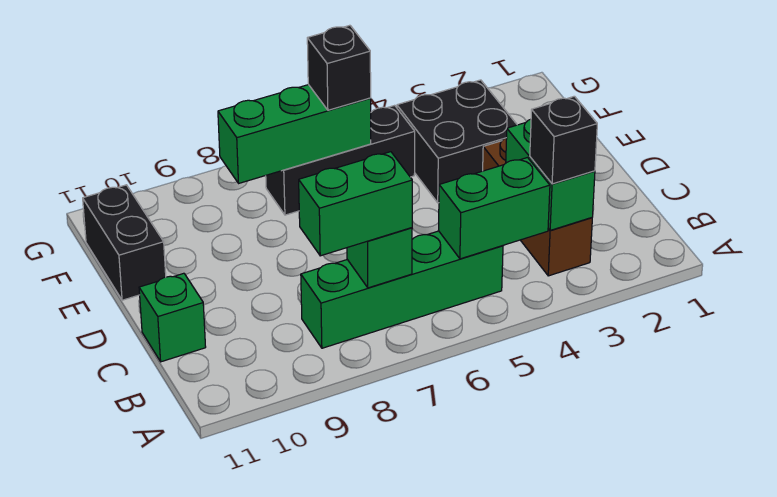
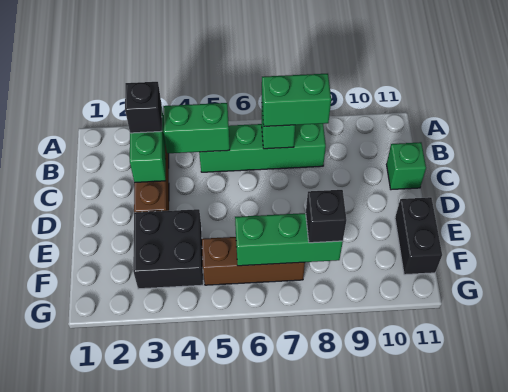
black 1x3 brick [266,105,415,215] -> brown 1x3 brick [202,237,305,285]
black 1x1 brick [307,25,371,110] -> black 1x1 brick moved to [306,190,347,243]

